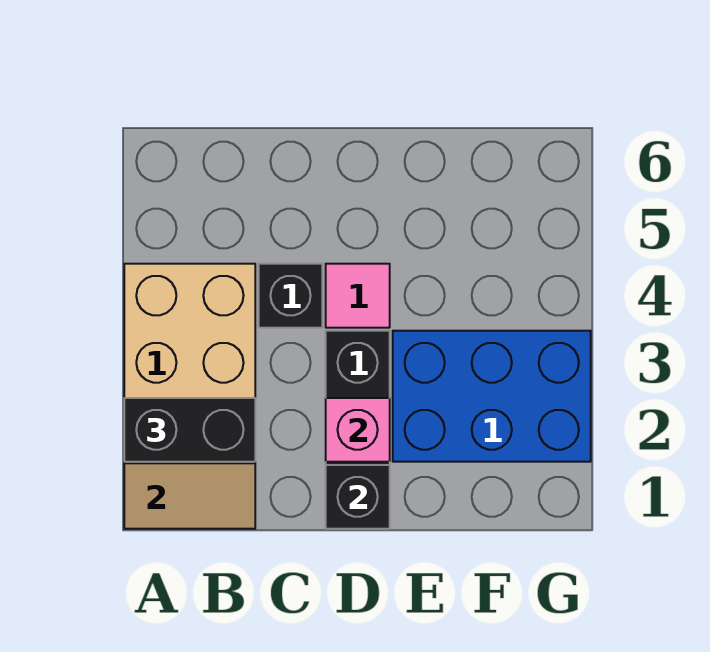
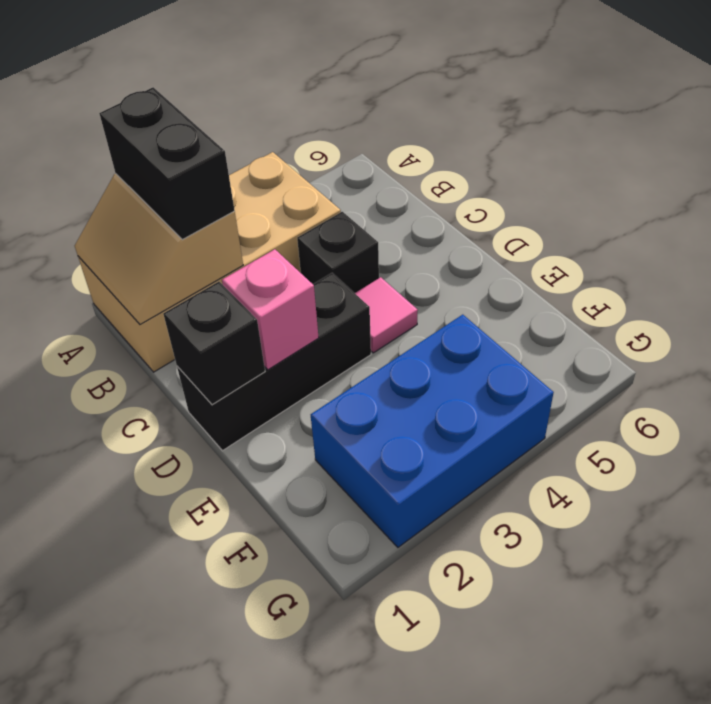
blue 2x3 brick [393,331,591,462] -> blue 2x3 brick turned to [311,315,554,547]

